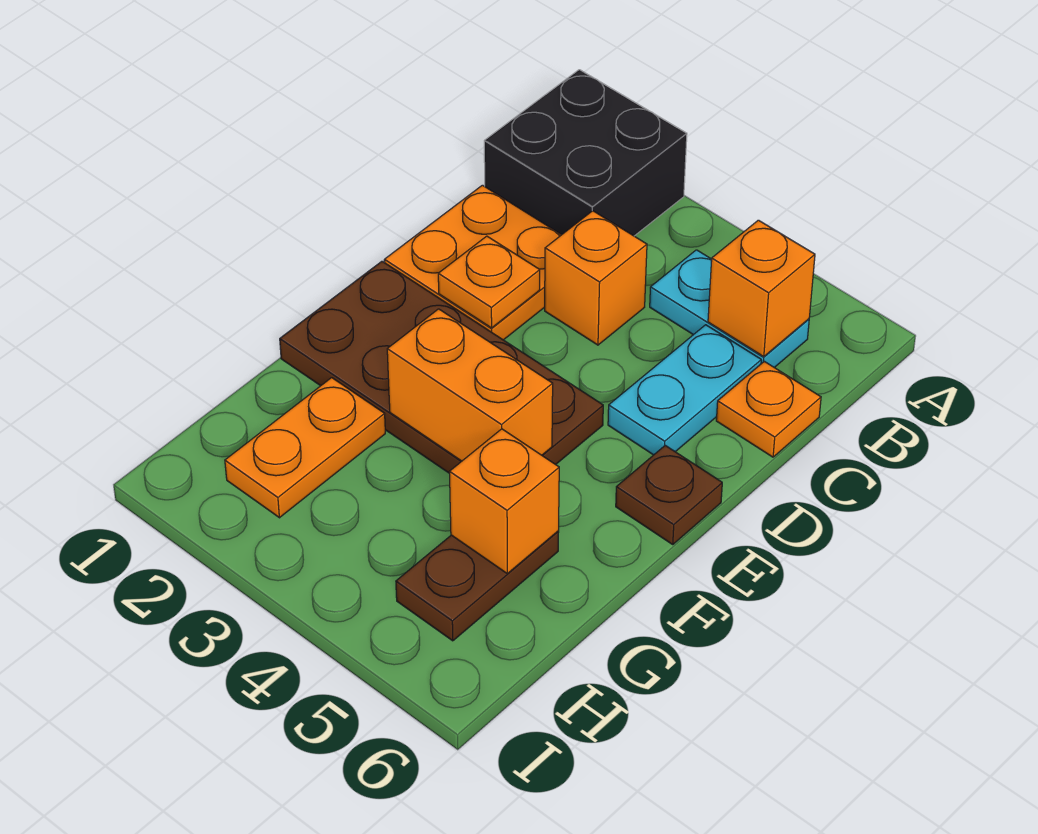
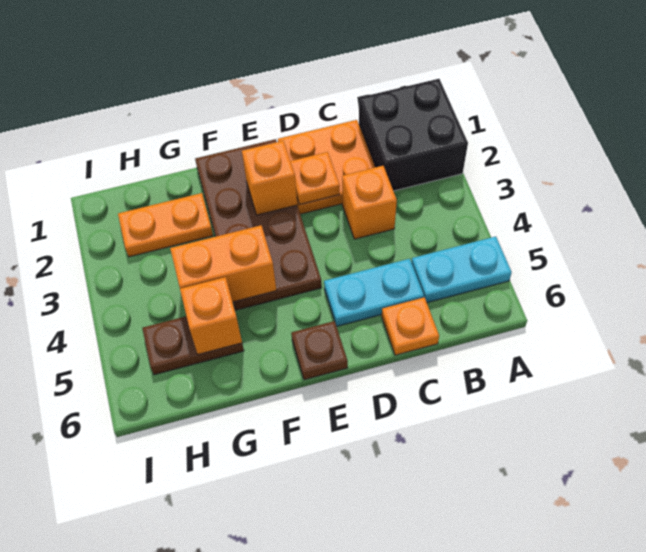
cyan 1x2 plate [650,250,809,368] -> cyan 1x2 plate turned to [412,237,512,303]
orange 1x1 brick [708,220,815,357] -> orange 1x1 brick moved to [242,141,297,215]
orange 1x2 brick [387,309,553,461] -> orange 1x2 brick turned to [170,225,276,302]

